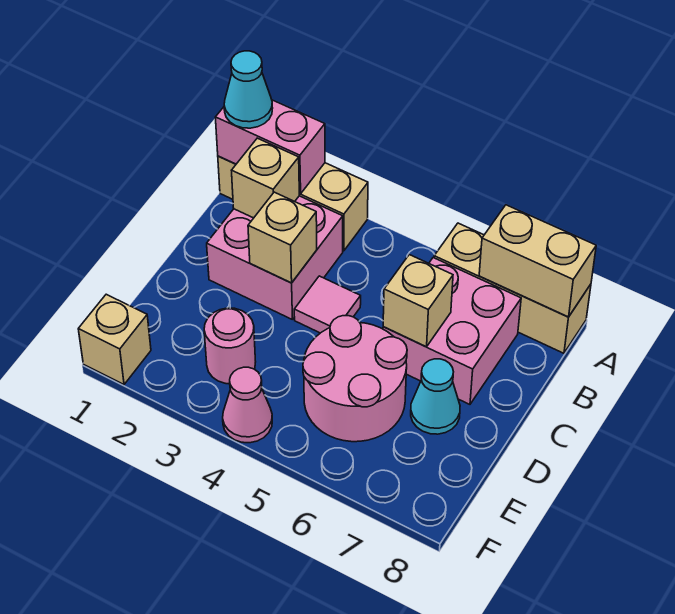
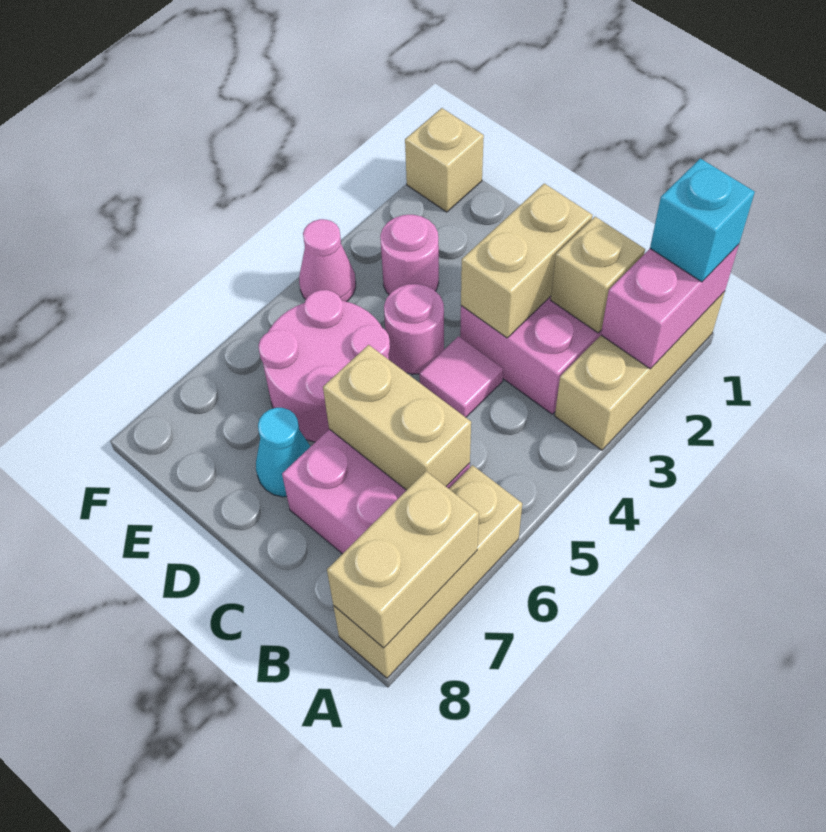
cyan 1x1 cone [224,51,273,128] -> cyan 1x1 brick [650,158,755,282]
tan 1x1 brick [248,192,317,283] -> tan 1x2 brick [461,183,593,338]
tan 1x1 brick [383,255,453,347] -> tan 1x2 brick [323,345,471,490]
none -> pink 1x1 round brick [384,284,444,374]

